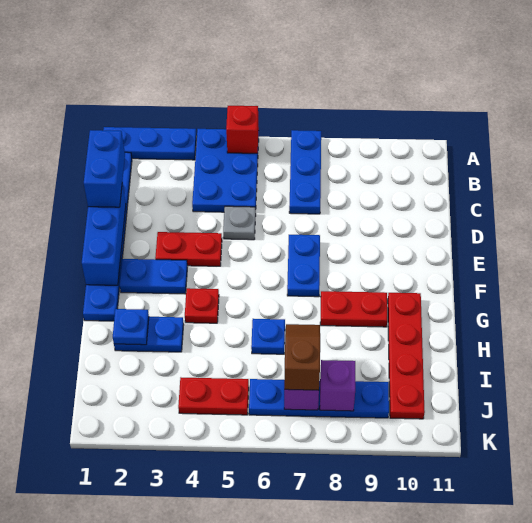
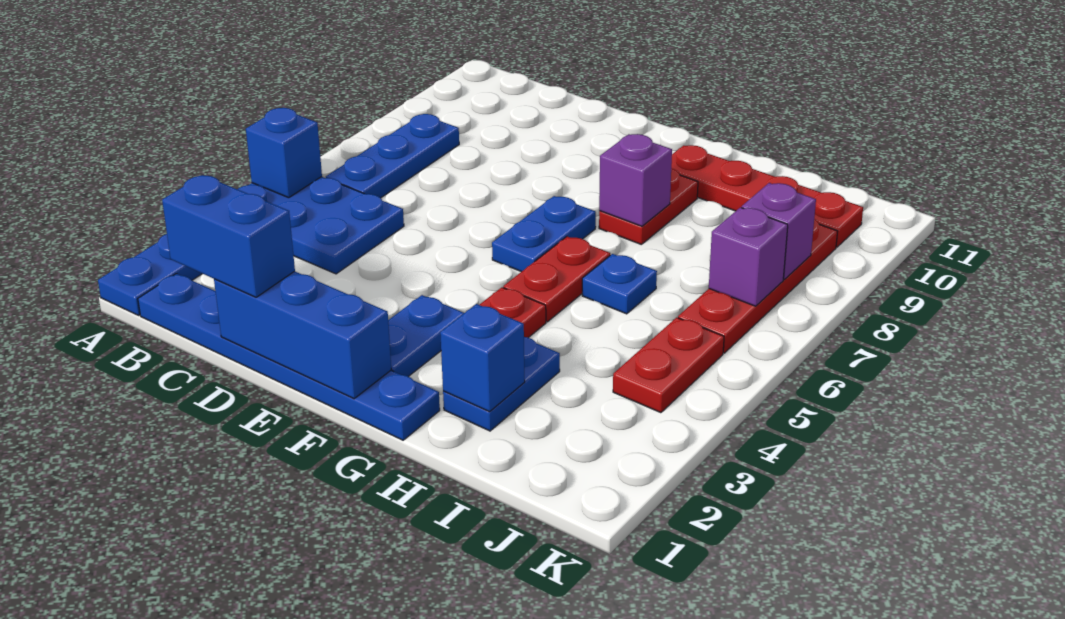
red 1x1 brick [226,106,259,153] -> blue 1x1 brick [246,108,322,198]
blue 1x3 plate [289,130,321,214] -> blue 1x3 plate turned to [326,114,459,198]
grey 1x1 plate [223,206,256,240] -> none
red 1x2 plate [155,232,222,266] -> red 1x2 plate moved to [503,236,610,322]
blue 1x2 plate [287,235,320,297] -> blue 1x2 plate turned to [492,196,596,272]
none -> purple 1x1 brick [599,134,672,226]
blue 1x1 plate [113,309,149,345] -> blue 1x1 brick [440,304,525,412]
brown 1x2 slope [284,324,320,390] -> none
blue 1x4 plate [249,379,389,418] -> red 1x4 plate [678,219,838,353]

